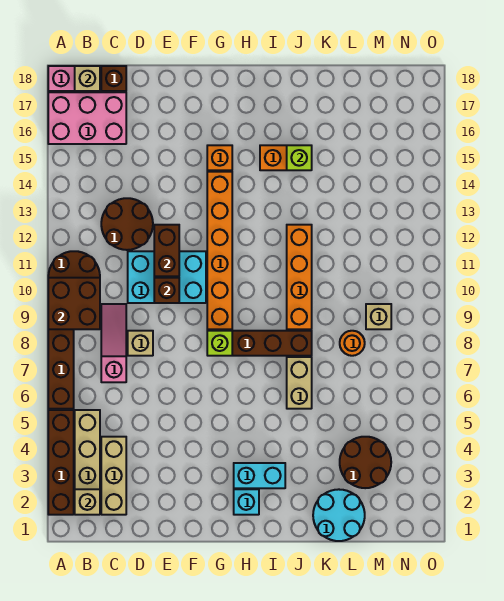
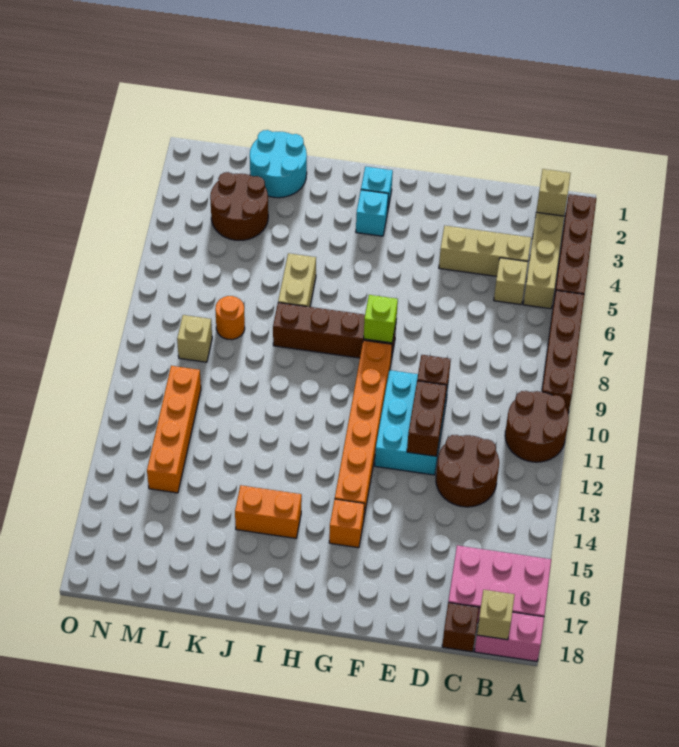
brown 2x2 brick [48,278,100,329] -> none
tan 1x3 brick [101,437,126,515] -> tan 1x3 brick turned to [439,226,531,276]
pink 1x3 slope [101,304,126,382] -> none
tan 1x1 brick [128,331,153,356] -> tan 1x1 brick moved to [494,258,528,305]
cyan 2x3 brick [128,251,206,303] -> cyan 2x3 brick turned to [375,370,449,475]
cyan 1x2 brick [234,463,285,488] -> cyan 1x1 brick [356,190,388,236]
orange 1x4 brick [287,225,312,329] -> orange 1x4 brick moved to [147,366,201,493]
lime 1x1 brick [287,145,312,170] -> none

